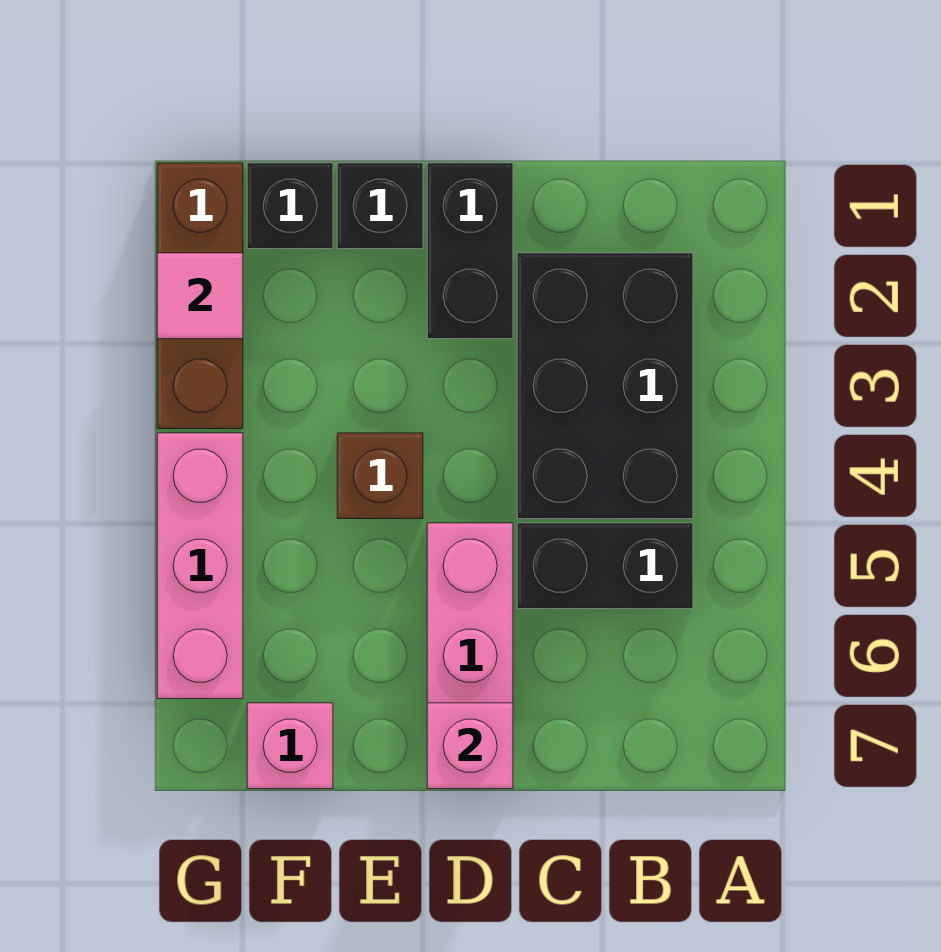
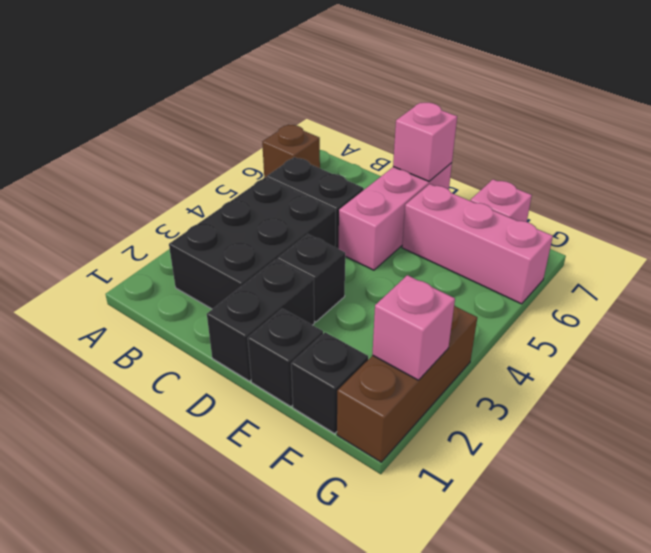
none -> black 1x1 brick [278,234,345,322]
brown 1x1 brick [337,433,423,519] -> brown 1x1 brick moved to [262,125,320,178]
pink 1x1 tile [157,253,243,339] -> pink 1x1 brick [372,275,455,380]
pink 1x3 brick [157,433,243,699] -> pink 1x3 brick turned to [402,184,553,304]

